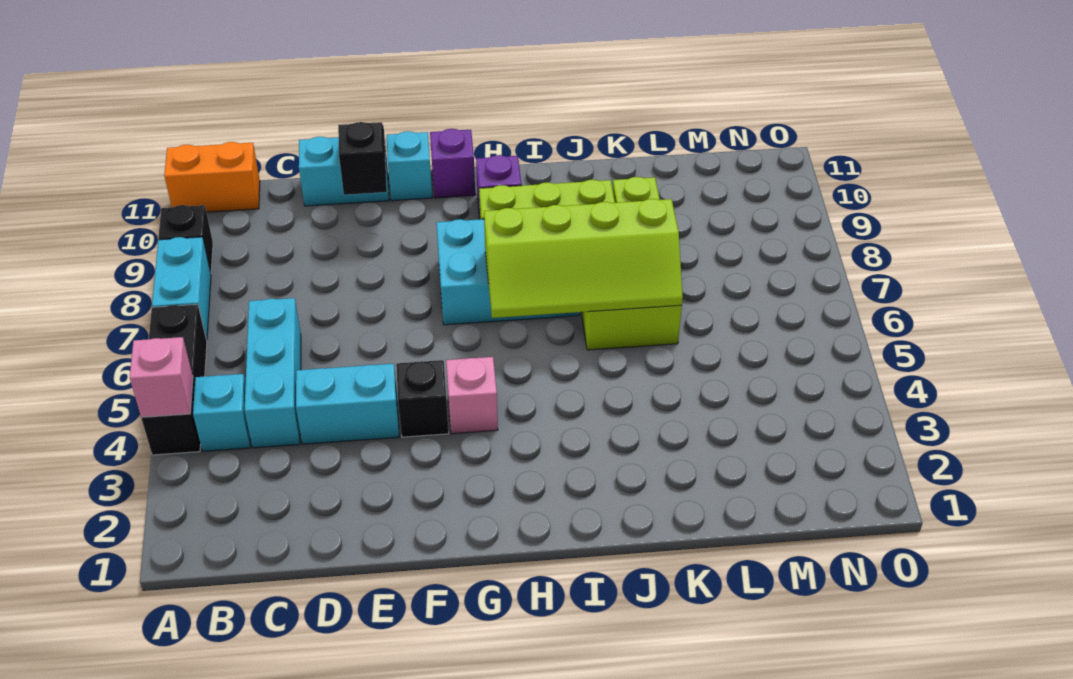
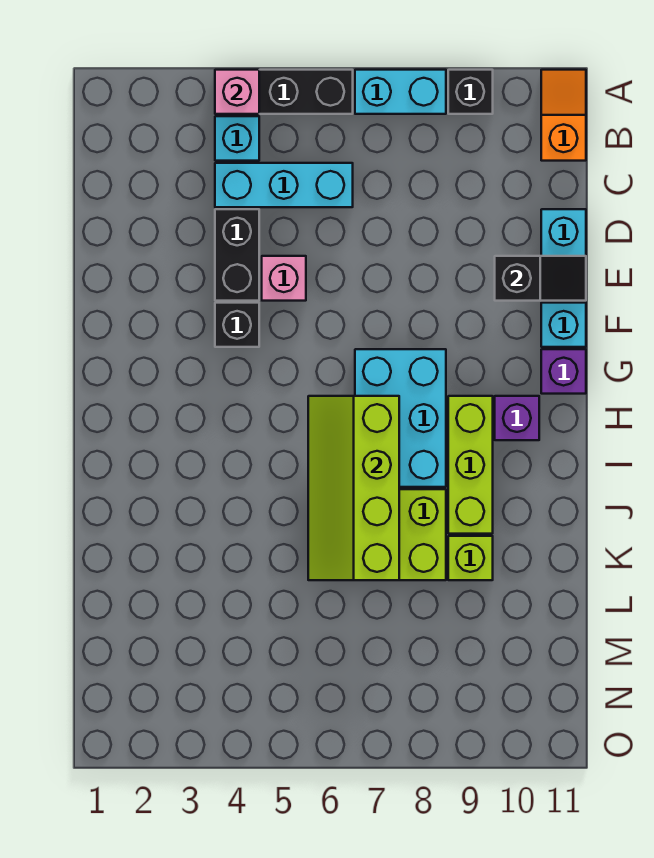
orange 1x2 brick [164,142,260,212] -> orange 1x2 slope [541,70,586,161]
cyan 1x2 brick [296,364,399,444] -> black 1x2 brick [215,209,259,301]
pink 1x1 brick [446,357,498,434] -> pink 1x1 brick moved to [262,256,306,301]

